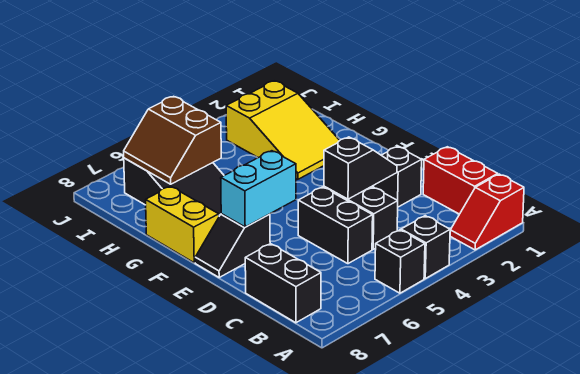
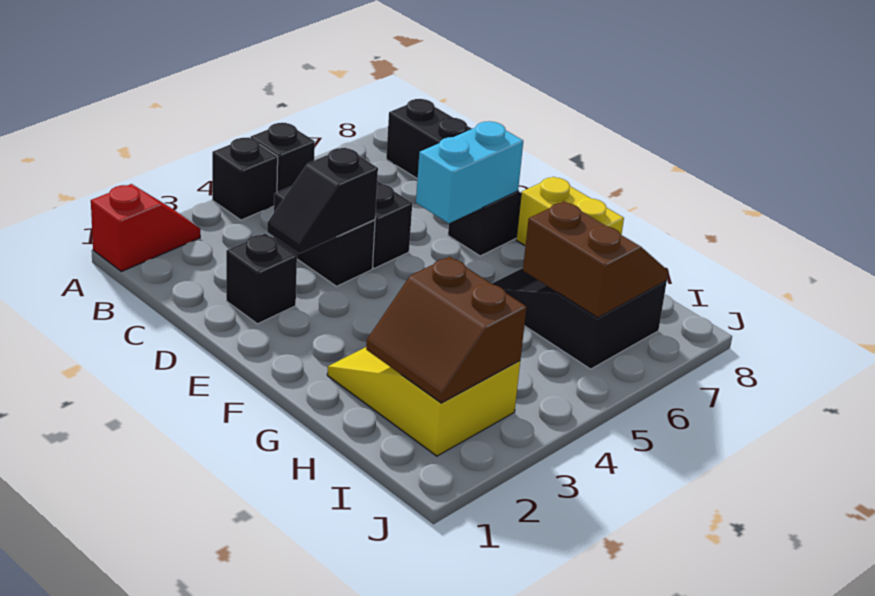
red 1x2 brick [423,147,498,214] -> none
none -> brown 2x2 slope [366,257,526,403]

